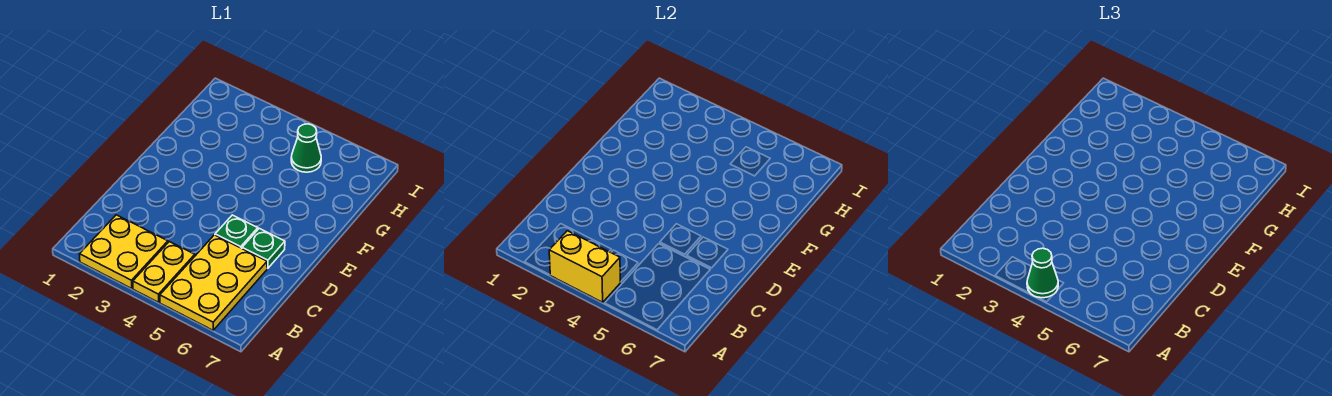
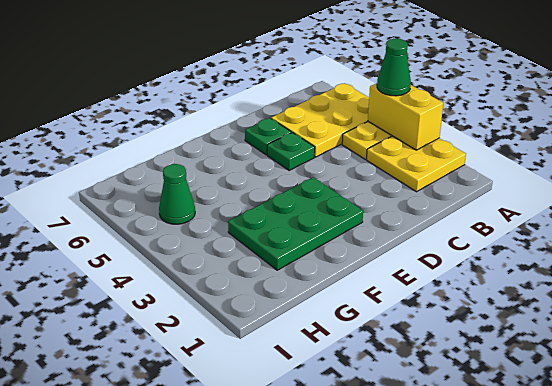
none -> green 2x3 plate [228,177,363,270]

